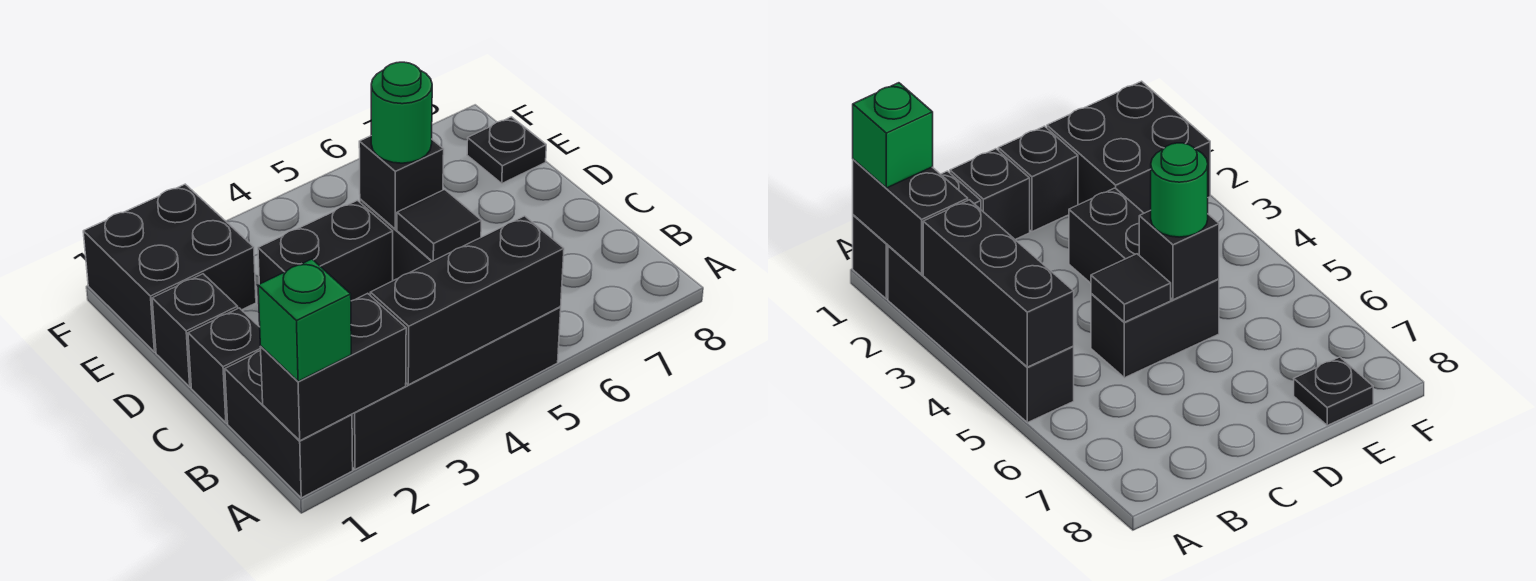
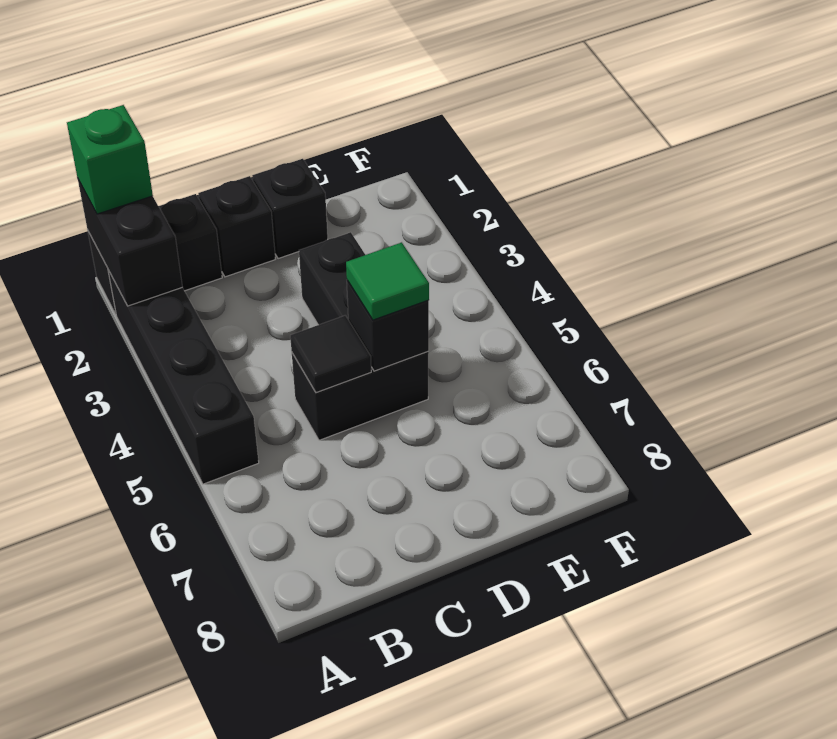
black 1x3 brick [370,216,564,385] -> none
green 1x1 round brick [371,62,432,163] -> green 1x1 tile [346,242,429,320]
black 2x2 brick [83,184,256,352] -> none
black 1x1 plate [467,117,546,183] -> none

